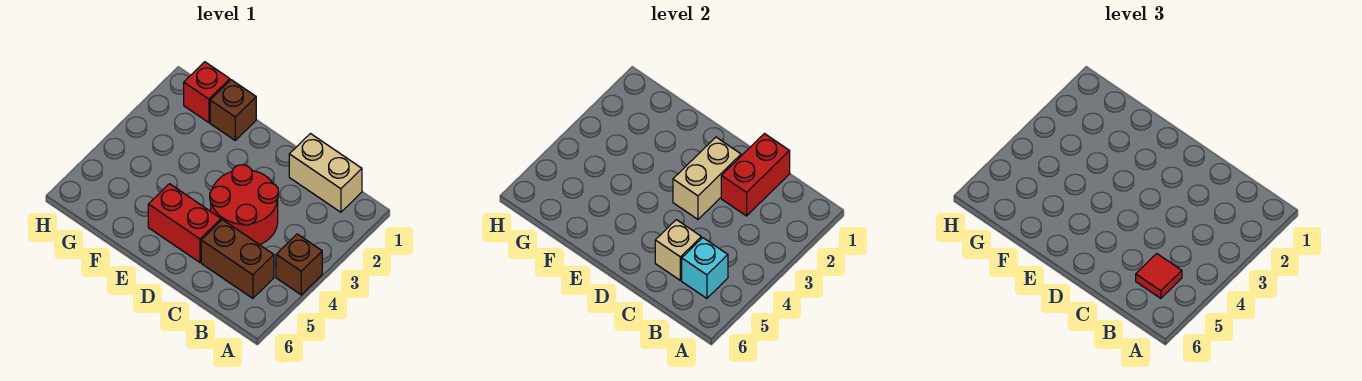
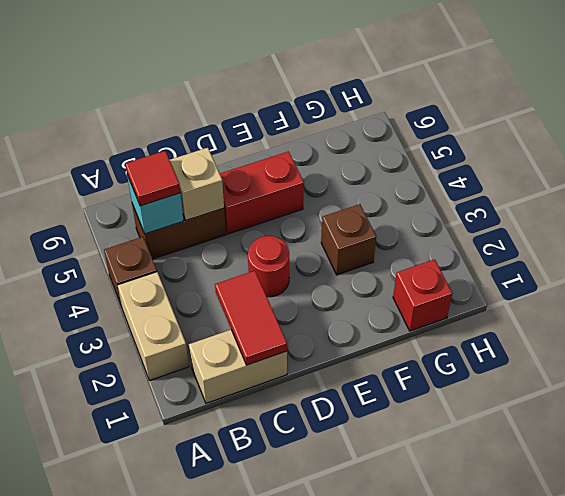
red 1x2 brick [721,134,790,216] -> red 1x2 tile [215,271,287,365]
red 2x2 round brick [210,165,279,245] -> red 1x1 round brick [248,236,289,297]
tan 1x2 brick [673,137,741,219] -> tan 1x2 brick moved to [117,272,189,381]
brown 1x1 brick [210,80,256,140] -> brown 1x1 brick moved to [321,204,376,275]

